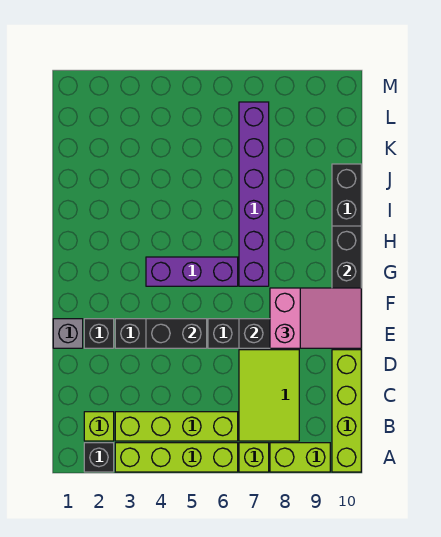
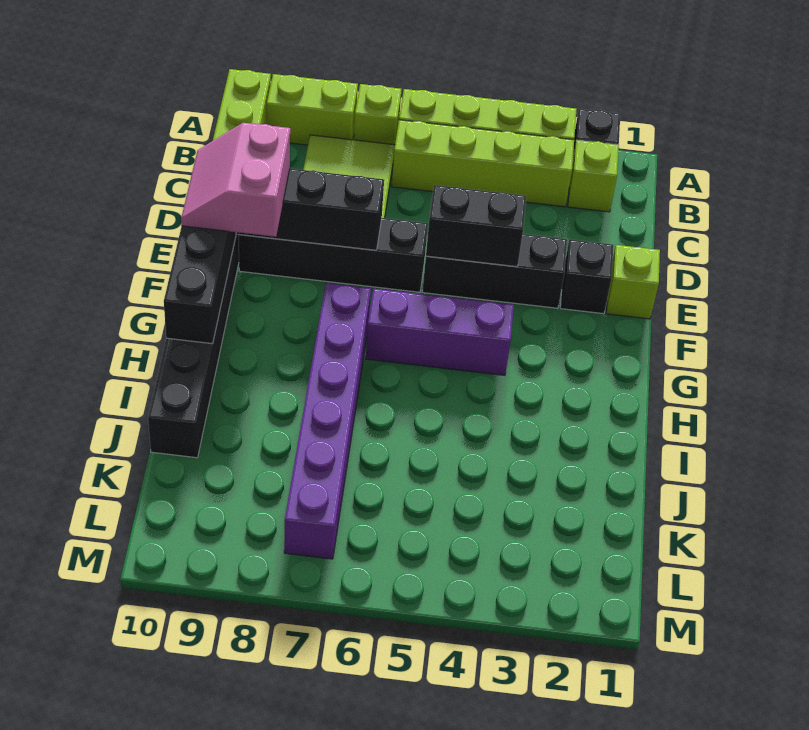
grey 1x1 brick [53,319,83,348] -> lime 1x1 brick [606,245,660,319]
pink 2x3 slope [270,288,361,348] -> pink 2x2 slope [181,123,290,237]

